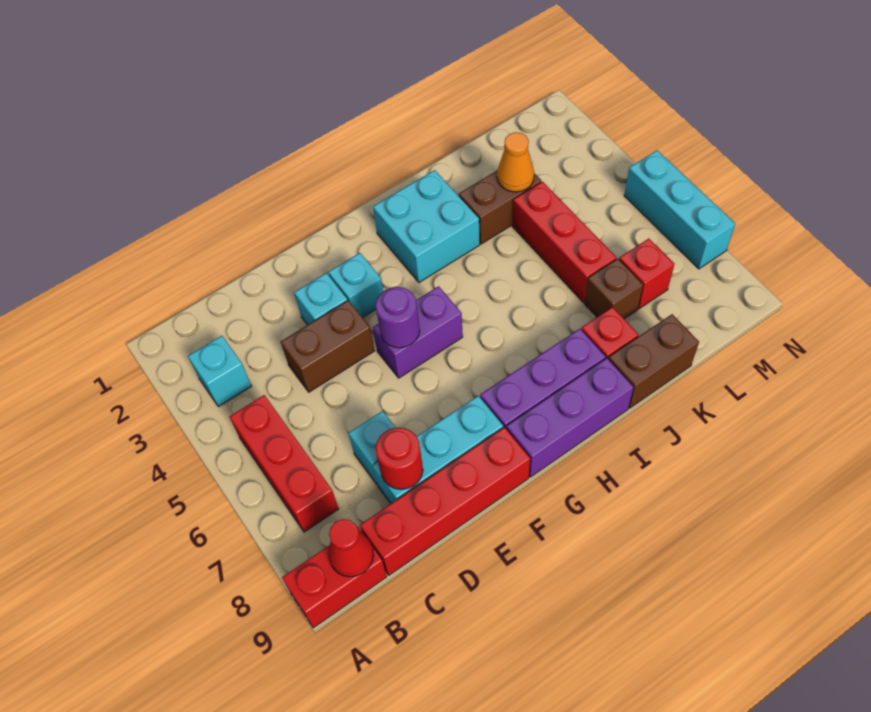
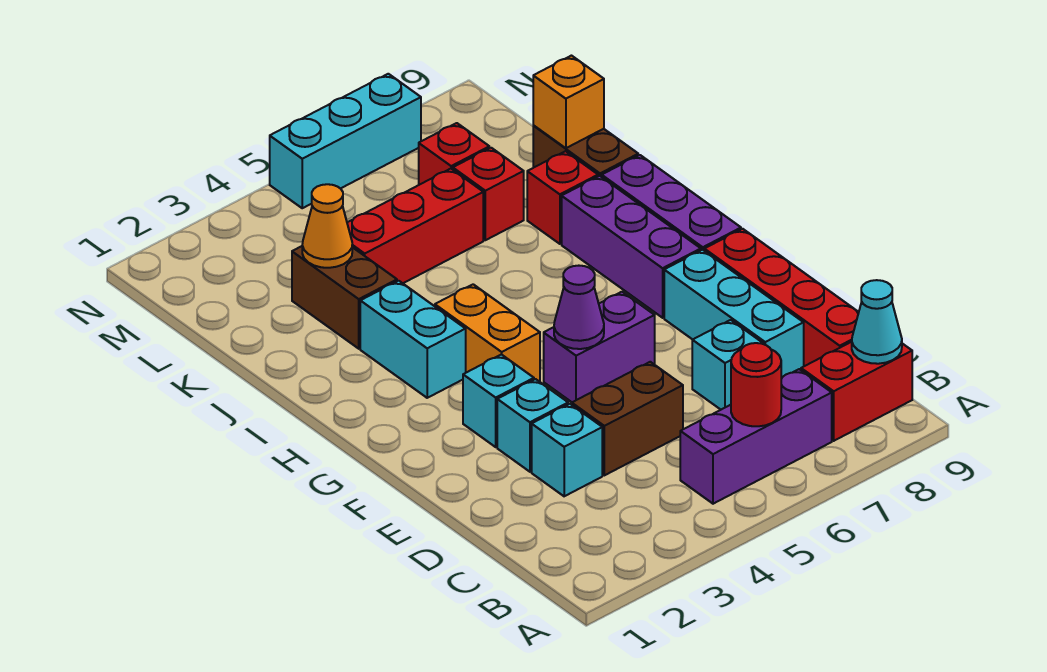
red 1x2 brick [282,526,387,628] -> red 1x2 brick turned to [801,342,912,441]
cyan 1x1 brick [188,336,251,407] -> cyan 1x1 brick moved to [532,404,602,496]
red 1x3 brick [230,395,339,532] -> purple 1x3 brick [680,369,832,504]
red 1x1 cone [328,519,374,577] -> cyan 1x1 cone [852,280,902,364]
brown 1x2 brick [281,300,374,392] -> brown 1x2 brick turned to [572,362,683,475]
red 1x1 round brick [376,428,423,489] -> red 1x1 round brick moved to [731,343,781,426]
purple 1x2 brick [373,286,463,378] -> purple 1x2 brick turned to [544,292,655,402]
purple 1x1 round brick [376,287,420,348] -> purple 1x1 cone [554,266,604,349]
none -> orange 1x2 brick [435,284,540,382]
cyan 2x2 brick [373,170,480,282] -> cyan 1x2 brick [360,281,466,398]
brown 1x1 brick [584,259,643,319] -> red 1x1 brick [453,148,524,240]
none -> orange 1x1 brick [533,56,604,148]

